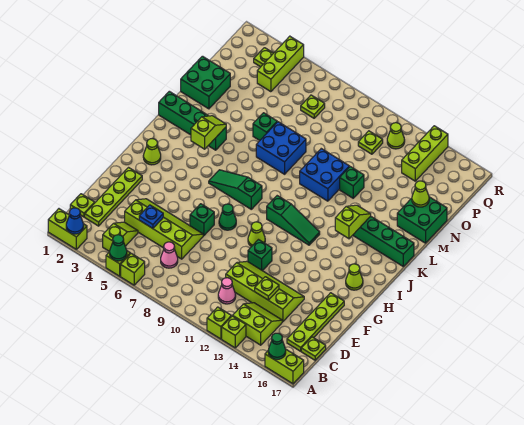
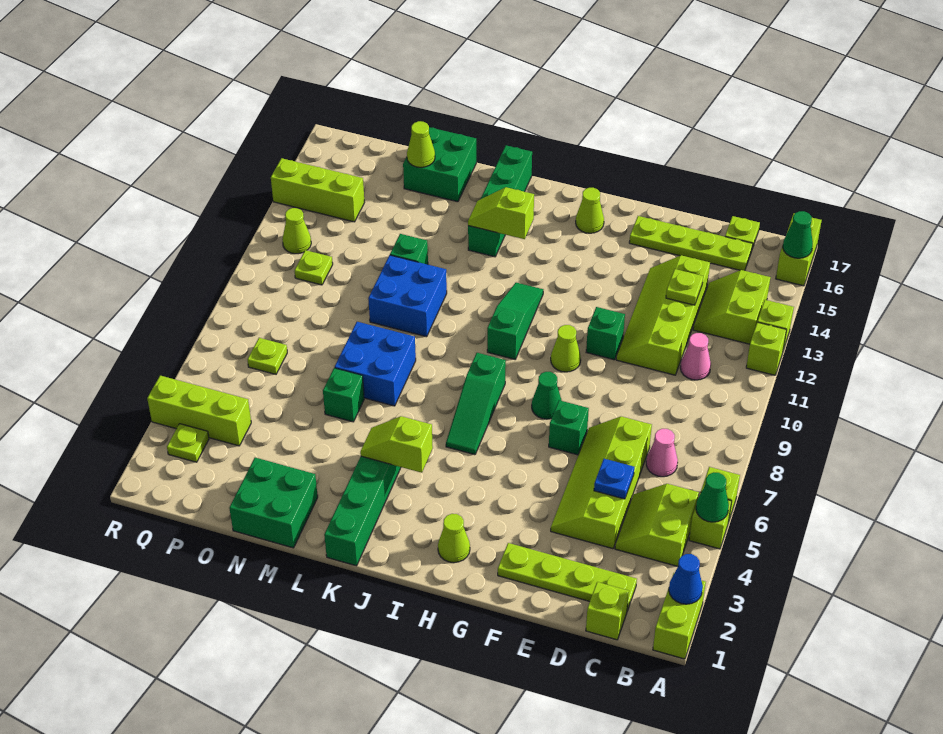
lime 1x2 slope [103,222,138,252] -> lime 2x2 slope [615,484,699,566]
lime 1x1 plate [70,194,95,217] -> lime 1x1 brick [586,582,629,640]

